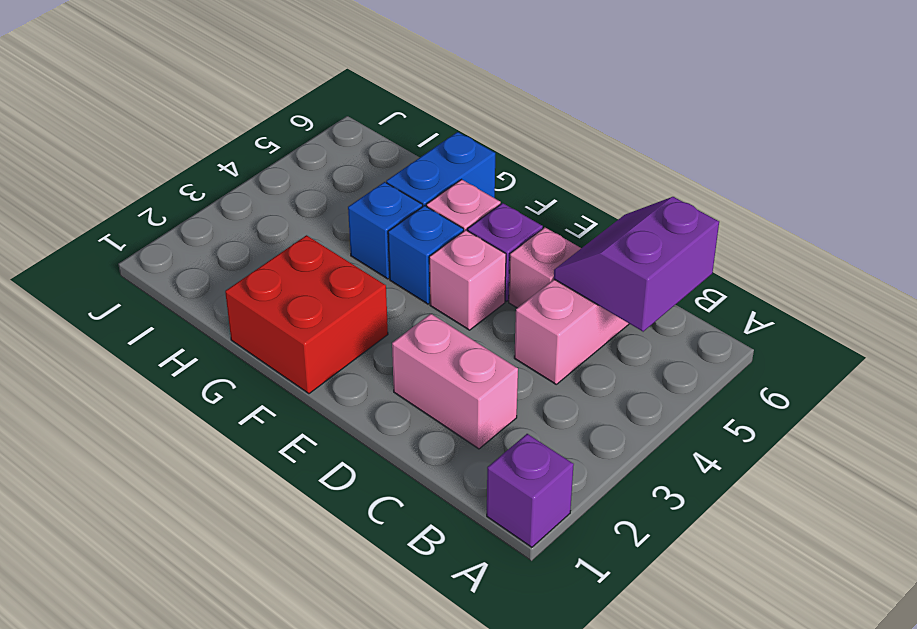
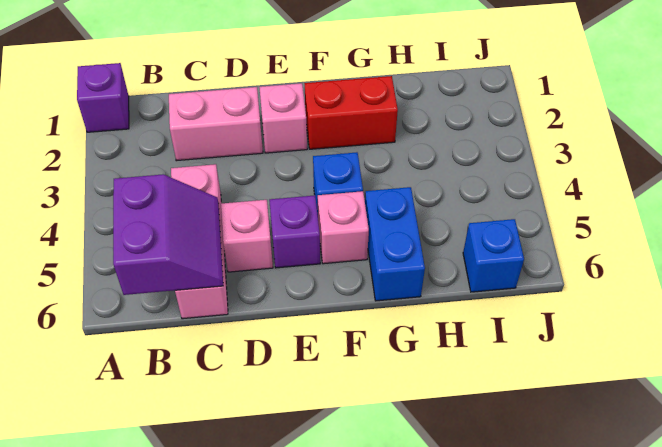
pink 1x1 brick [429,230,506,330] -> pink 1x1 brick moved to [259,83,307,153]
red 2x2 brick [225,235,388,394] -> red 1x2 brick [304,76,398,149]
blue 1x1 brick [348,182,423,279] -> blue 1x1 brick moved to [463,219,524,292]

